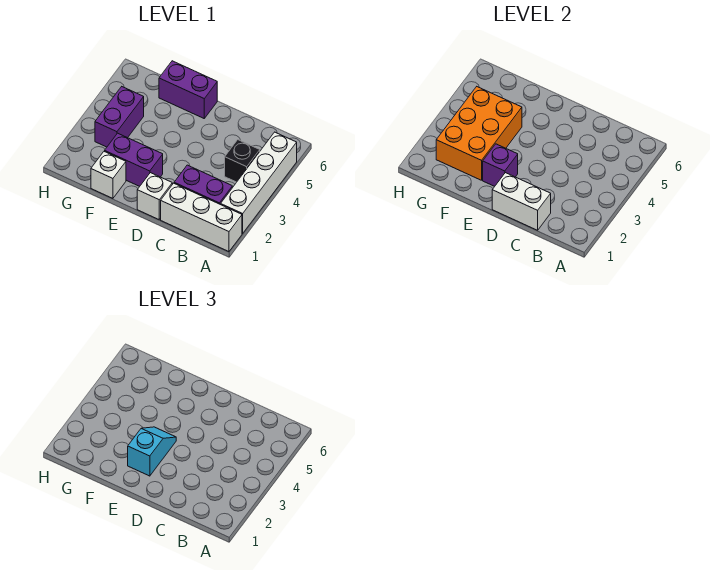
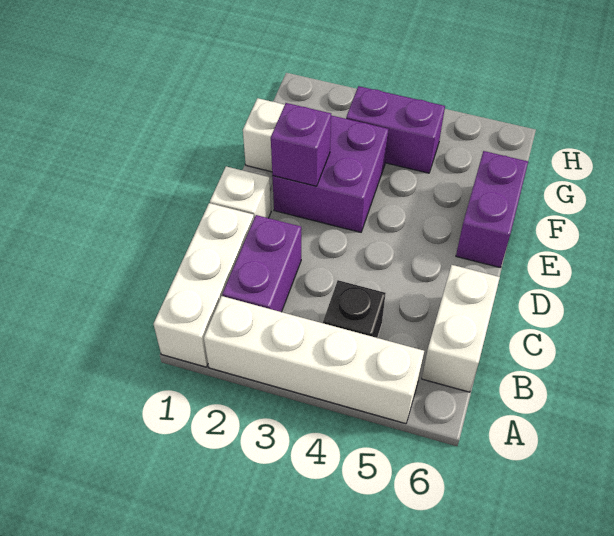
white 1x2 brick [492,173,551,230] -> white 1x2 brick moved to [422,265,500,392]
purple 1x2 brick [105,133,163,186] -> purple 2x2 brick [272,115,389,232]
cyan 1x2 slope [128,427,176,476] -> none
orange 2x3 brick [436,87,522,180] -> none

